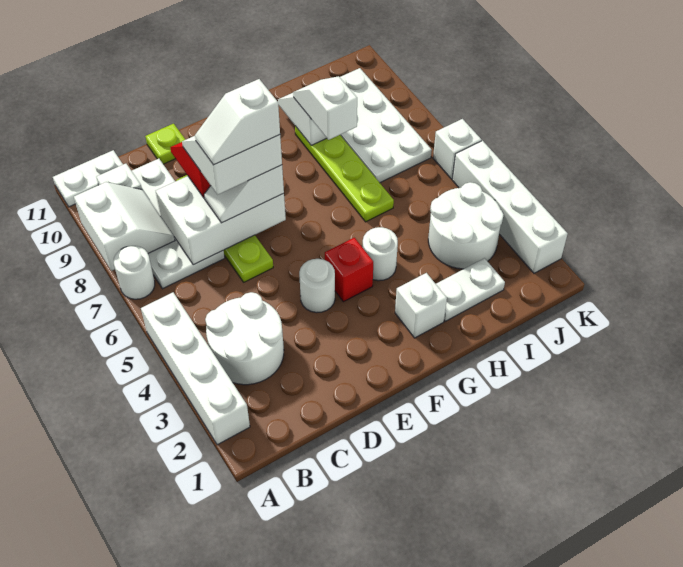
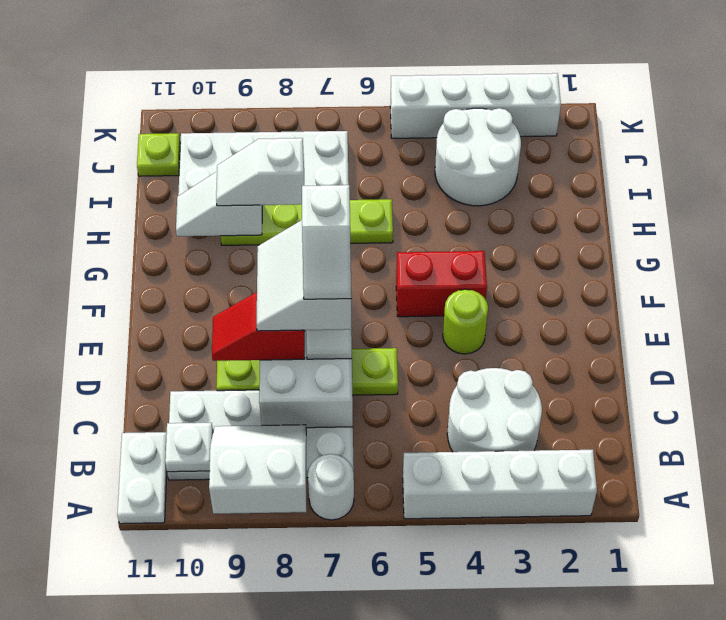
lime 1x1 plate [145,124,185,164] -> lime 1x1 plate moved to [137,133,180,176]
white 1x1 round brick [299,259,335,313] -> lime 1x1 round brick [443,289,488,354]
red 1x1 brick [325,238,373,302] -> red 1x2 brick [396,251,487,317]
white 1x1 brick [395,273,447,338] -> none
white 1x1 round brick [363,227,398,281] -> none
white 1x2 plate [436,258,505,321] -> none
white 1x1 brick [433,119,481,179] -> none

